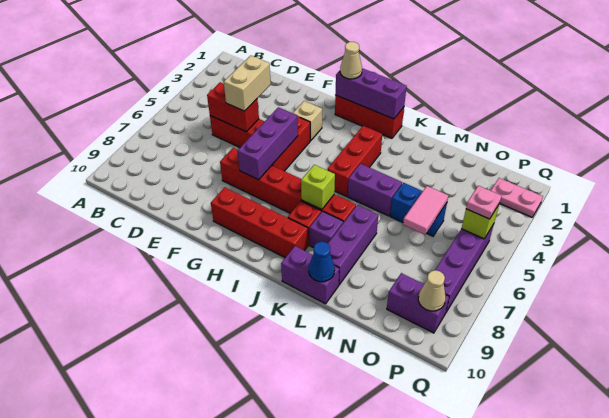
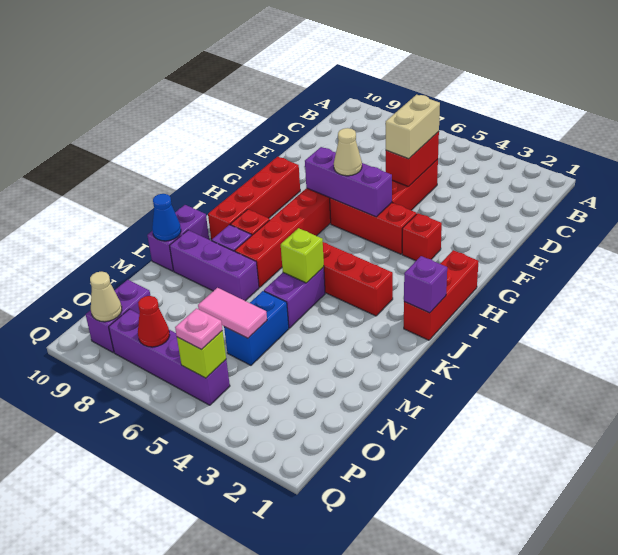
tan 1x2 brick [224,56,271,111] -> tan 1x2 brick turned to [386,95,440,159]
tan 1x1 brick [293,101,322,141] -> red 1x1 brick [402,213,442,261]
purple 1x3 brick [335,68,407,119] -> purple 1x1 brick [404,256,447,313]
tan 1x1 cone [340,42,362,79] -> tan 1x1 cone moved to [334,128,362,176]
lime 1x1 brick [301,165,335,210] -> lime 1x1 brick moved to [281,228,324,283]
pink 1x2 plate [491,178,543,217] -> none
none -> red 1x1 cone [138,296,170,347]

